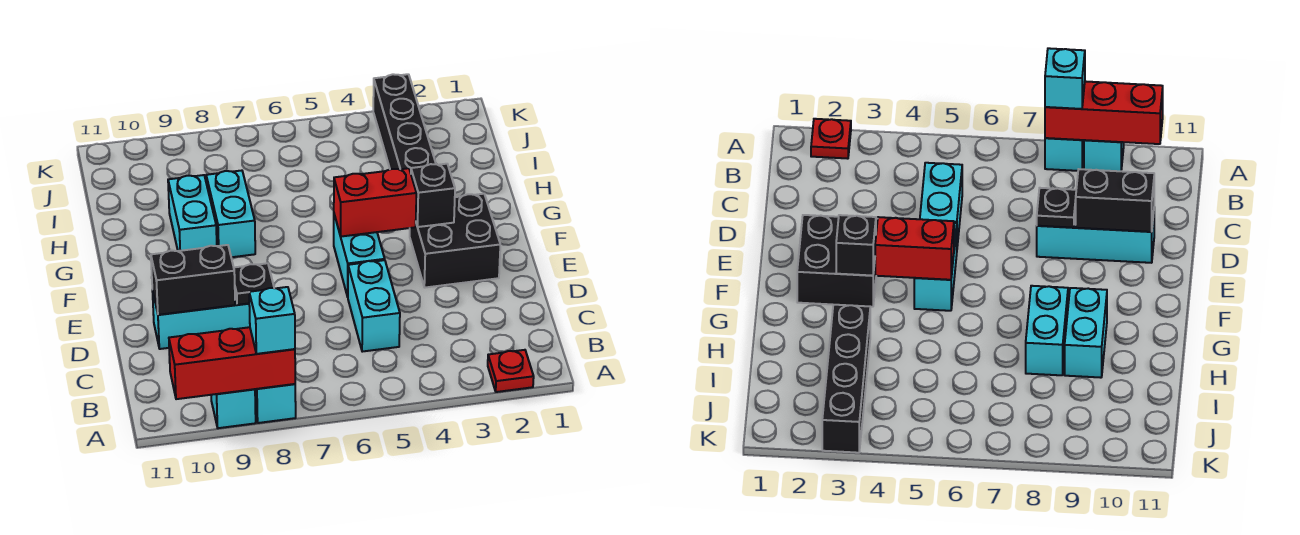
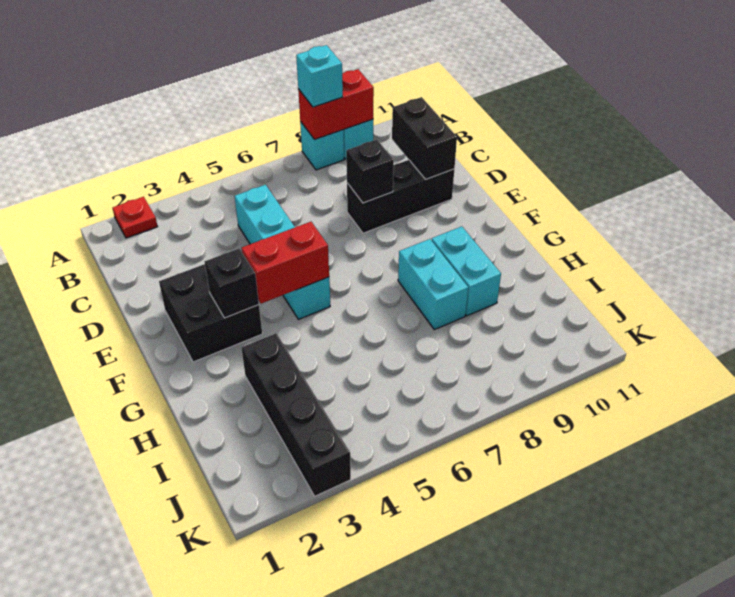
red 1x3 brick [169,327,295,399] -> red 1x2 brick [298,69,374,140]
cyan 1x3 brick [152,290,250,349] -> black 1x3 brick [347,160,454,233]
black 1x1 plate [234,263,274,305] -> black 1x1 brick [346,139,394,203]
black 1x2 brick [151,245,235,315] -> black 1x2 brick turned to [392,97,457,179]

